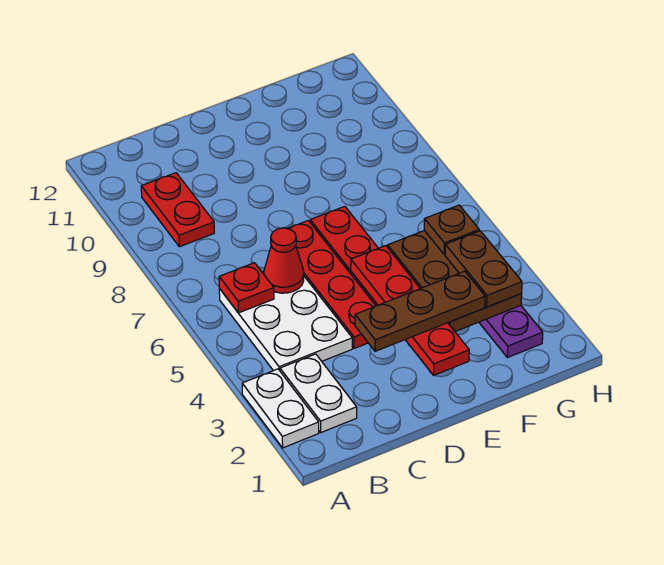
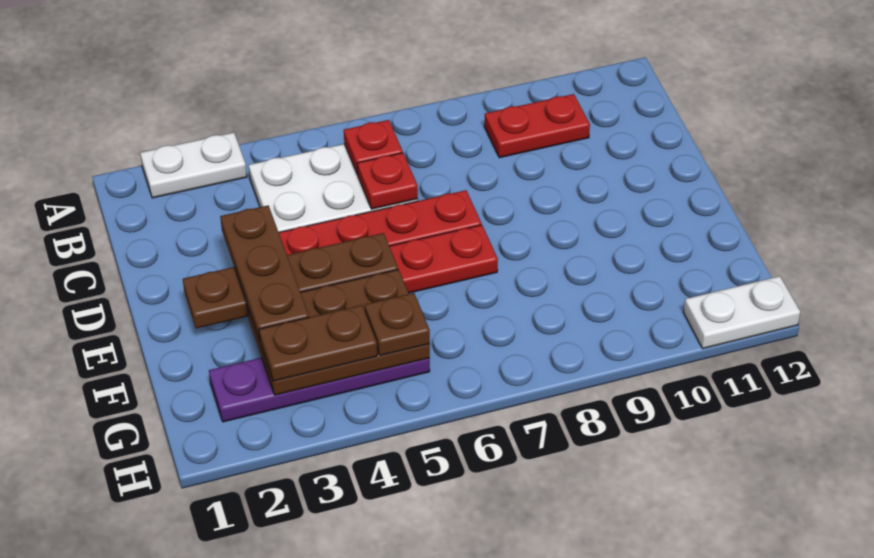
white 1x2 plate [280,354,357,432] -> white 1x2 plate moved to [683,276,800,348]
red 1x1 cone [264,228,304,293] -> red 1x1 plate [357,153,418,209]
red 1x4 plate [351,246,469,375] -> brown 1x4 plate [183,233,398,328]

